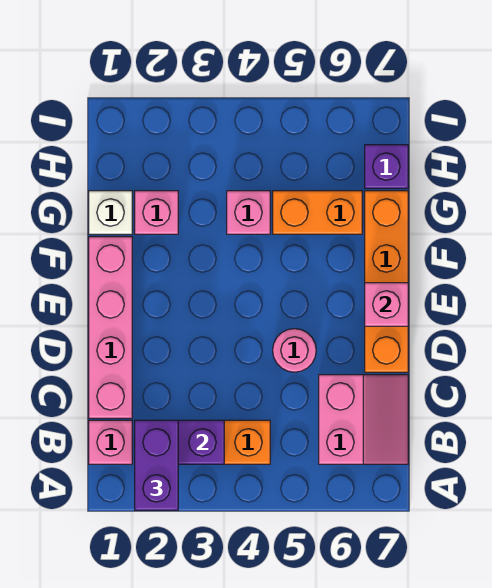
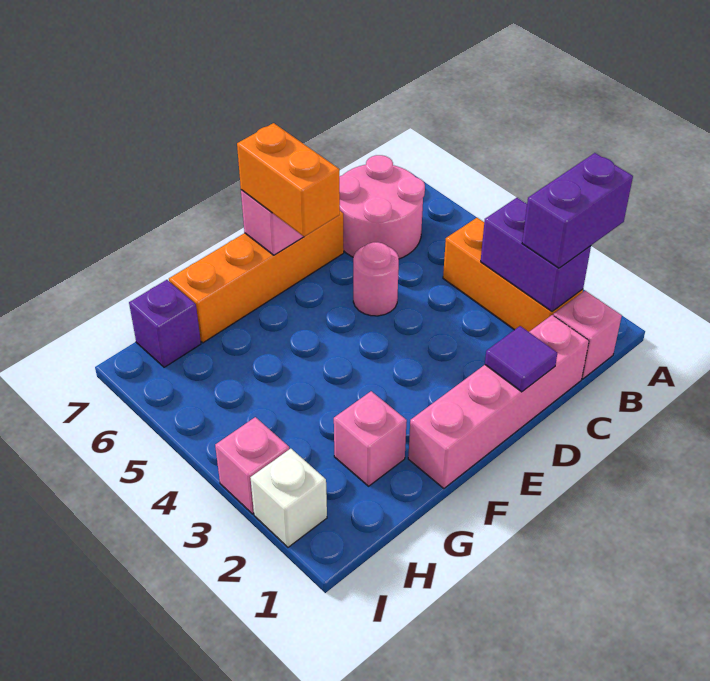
pink 2x2 slope [319,375,408,464] -> pink 2x2 round brick [339,155,425,259]
none -> purple 1x1 tile [485,326,557,392]
white 1x1 brick [89,191,132,234] -> white 1x1 brick moved to [250,449,327,547]
pink 1x1 brick [227,191,270,234] -> pink 1x1 brick moved to [215,417,289,514]
orange 1x2 brick [273,191,362,234] -> orange 1x2 brick moved to [237,123,340,237]

